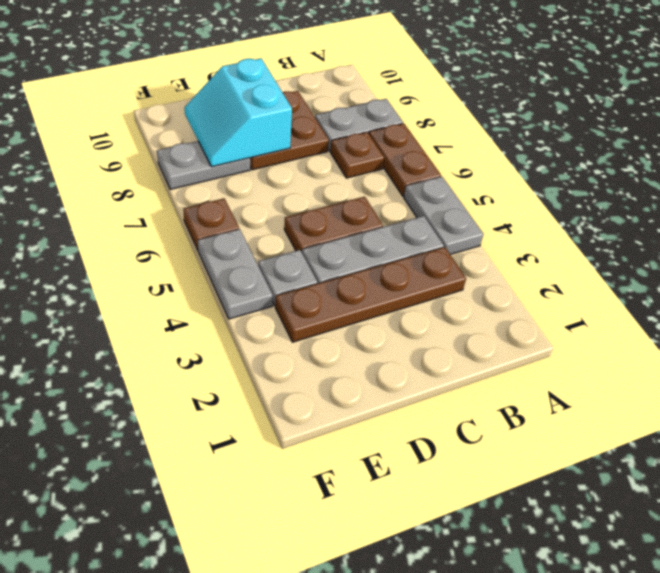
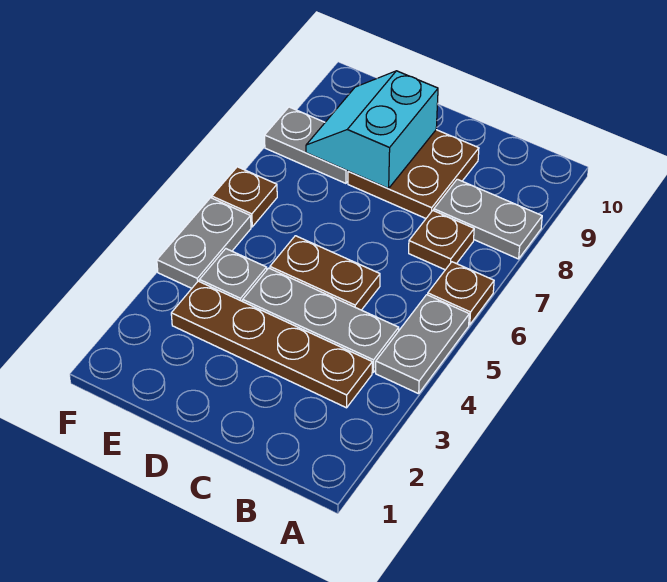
brown 1x2 plate [369,123,441,196] -> brown 1x1 plate [428,262,494,325]

